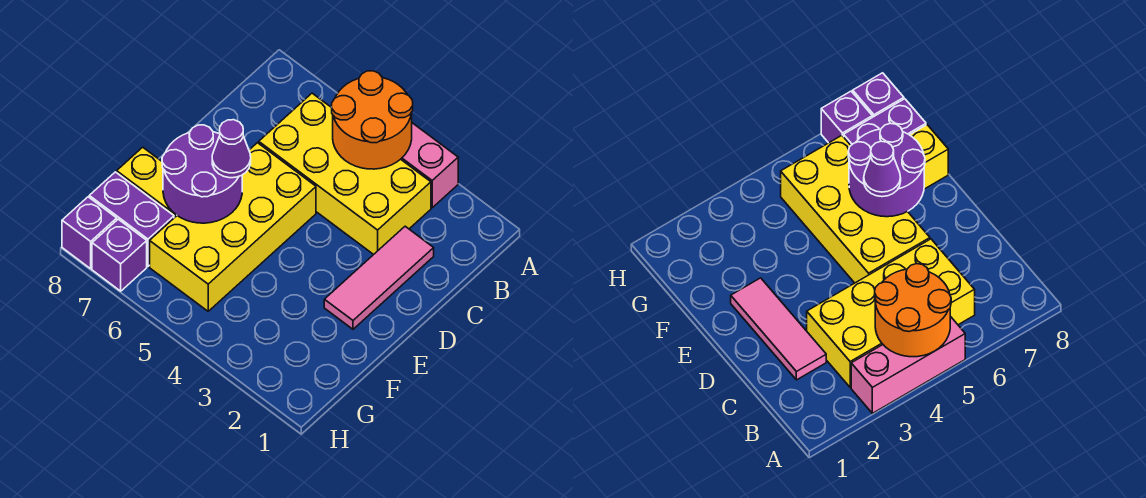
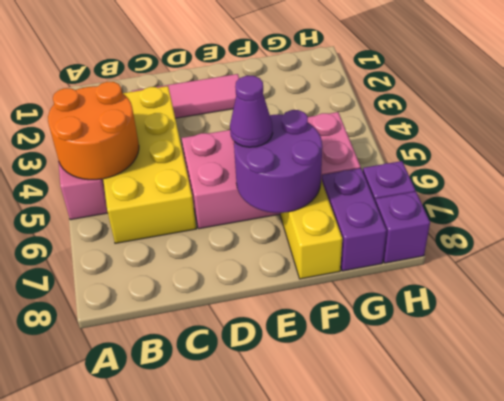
yellow 2x4 brick [150,143,316,311] -> pink 2x4 brick [182,112,361,229]

